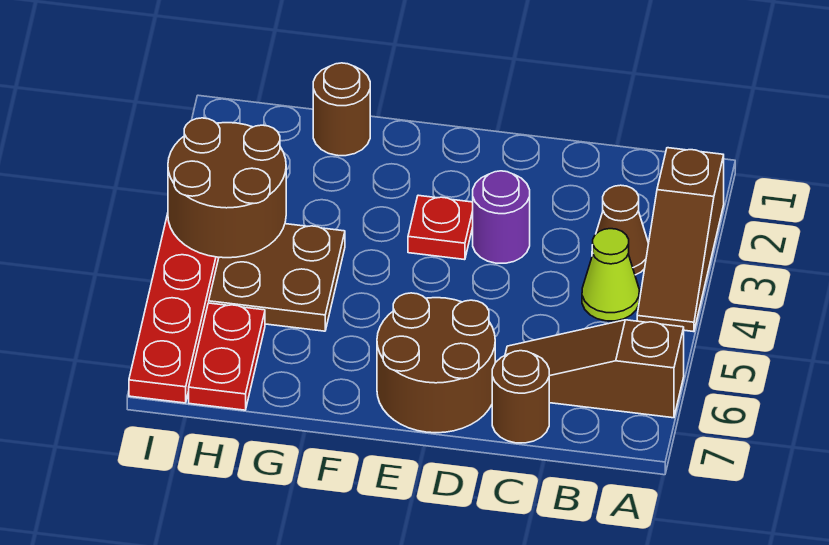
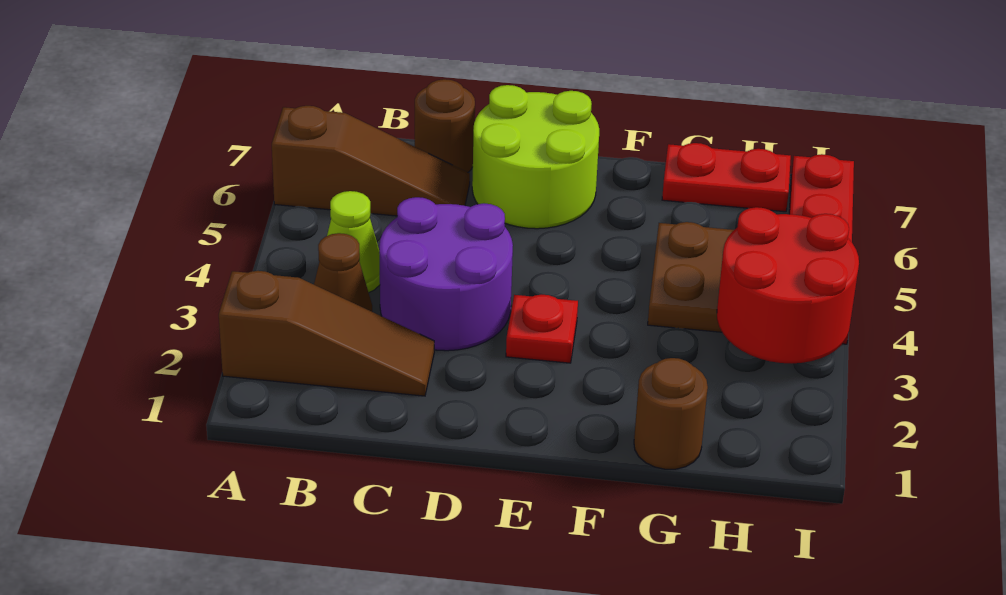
brown 1x3 slope [637,148,724,332] -> brown 1x3 slope turned to [219,271,434,396]
purple 1x1 round brick [473,171,530,263] -> purple 2x2 round brick [379,197,513,351]
brown 2x2 round brick [377,293,495,433] -> lime 2x2 round brick [472,85,599,229]
brown 2x2 round brick [168,118,286,258] -> red 2x2 round brick [717,207,859,364]
red 1x2 plate [189,303,265,410] -> red 1x2 plate turned to [662,143,791,212]

